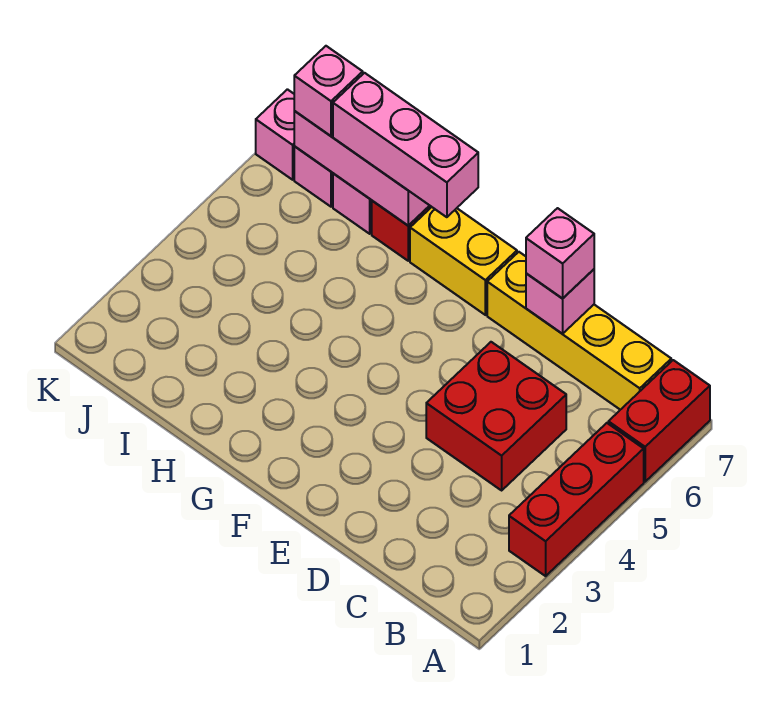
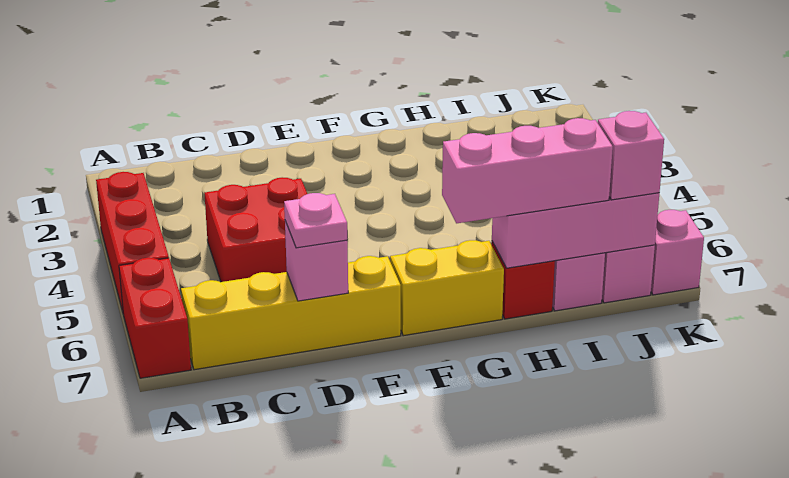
pink 1x1 brick [526,208,594,299] -> pink 1x1 plate [284,193,347,248]

